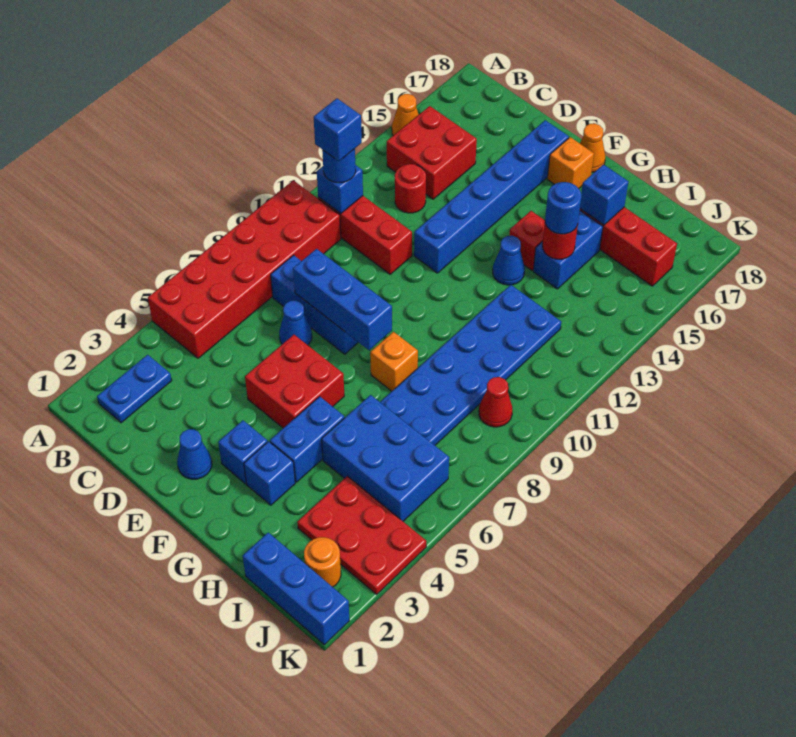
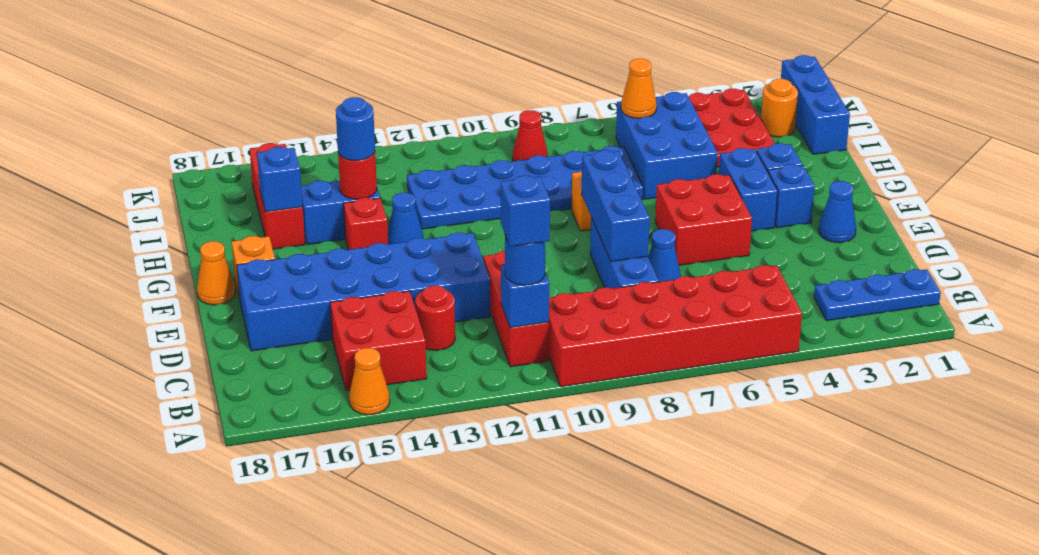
blue 1x2 plate [97,355,172,423] -> blue 1x3 plate [814,269,941,321]
blue 1x6 brick [414,120,569,273] -> blue 2x6 brick [237,233,490,351]
blue 1x2 brick [270,396,344,482] -> blue 1x2 brick turned to [719,148,778,231]
none -> orange 1x1 cone [621,59,657,118]

